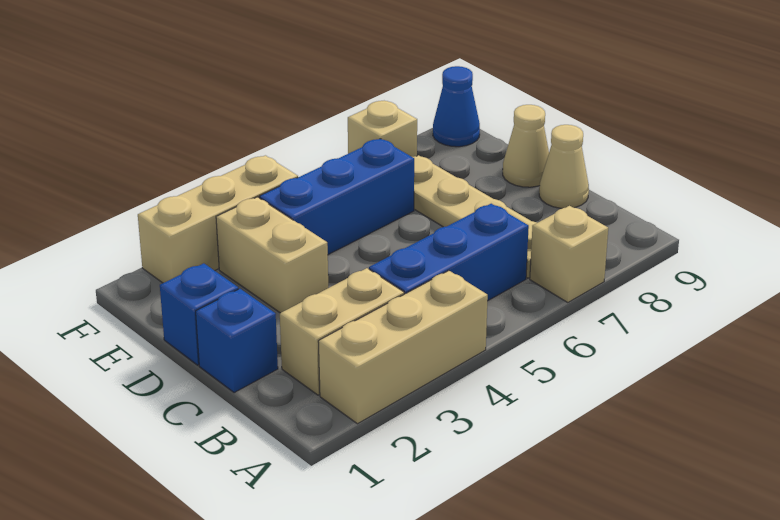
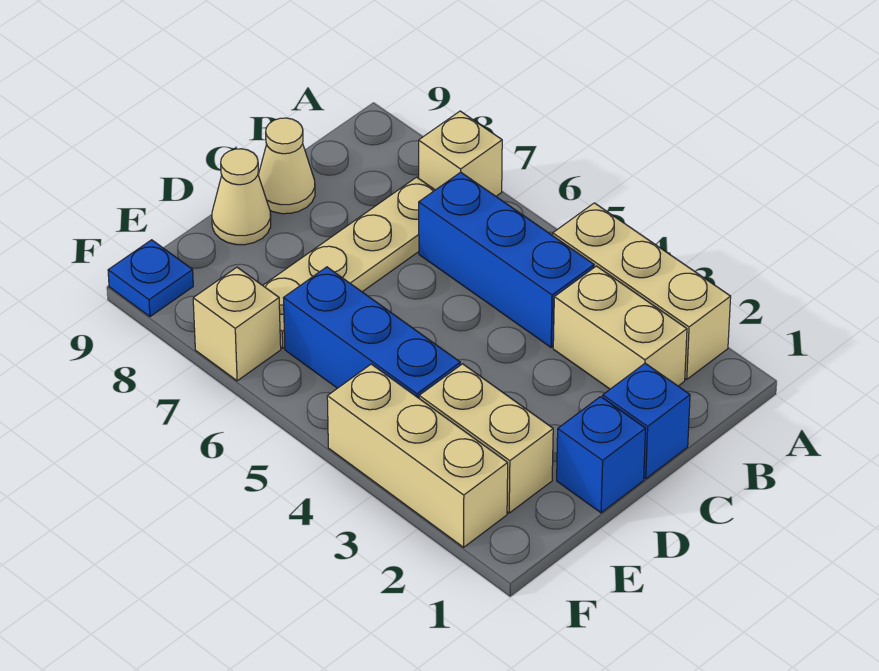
tan 1x2 brick [216,197,328,313] -> tan 1x2 brick turned to [419,364,553,513]
blue 1x1 cone [433,66,480,147] -> blue 1x1 plate [108,240,193,317]

